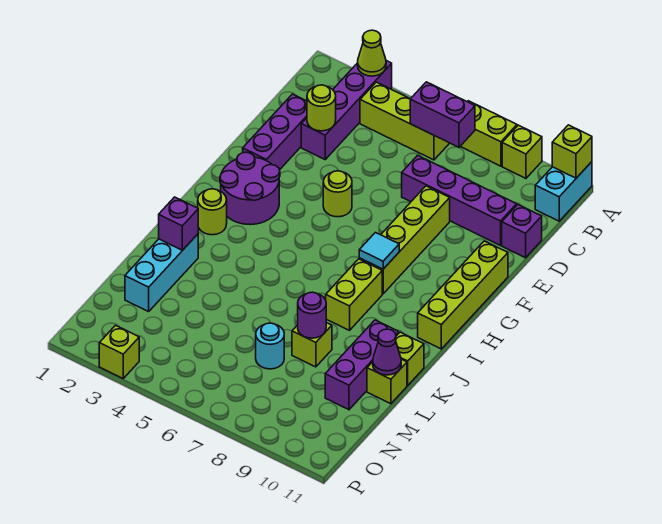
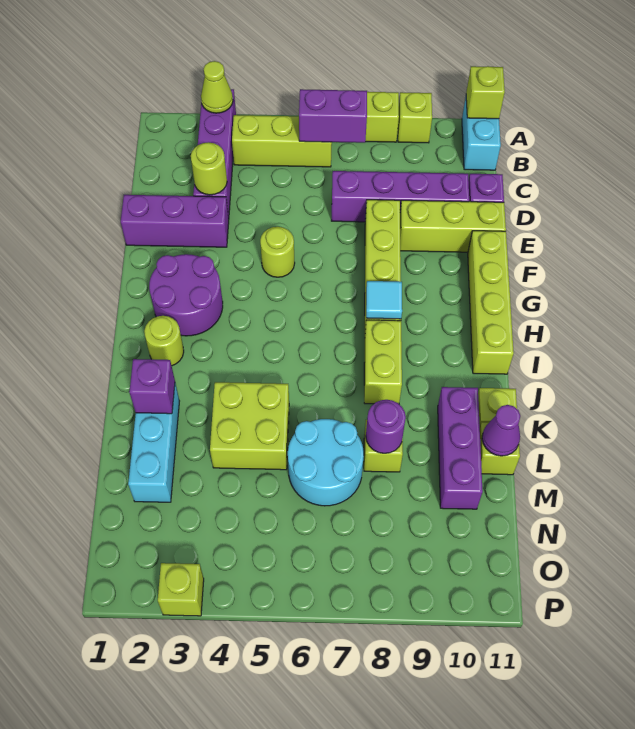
purple 1x3 brick [243,94,307,170] -> purple 1x3 brick turned to [121,195,229,247]
none -> lime 1x3 brick [400,200,506,252]
none -> lime 2x2 brick [210,382,289,470]
cyan 1x1 round brick [256,323,284,369] -> cyan 2x2 round brick [288,419,364,506]

